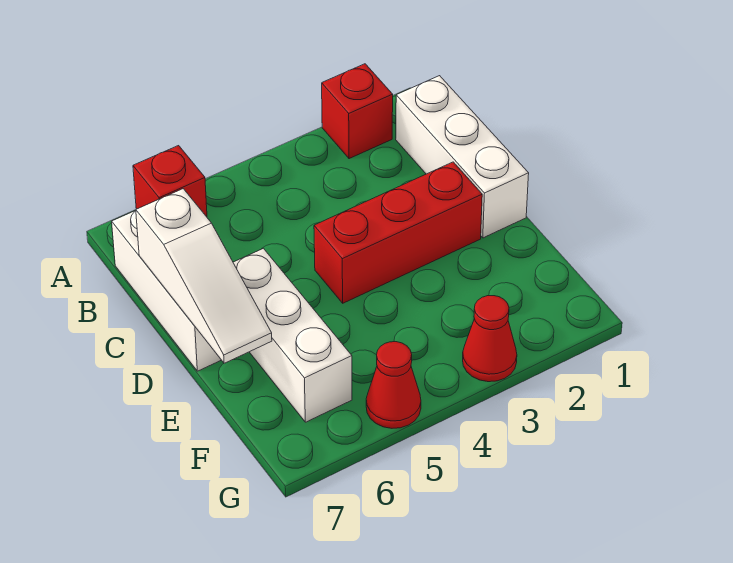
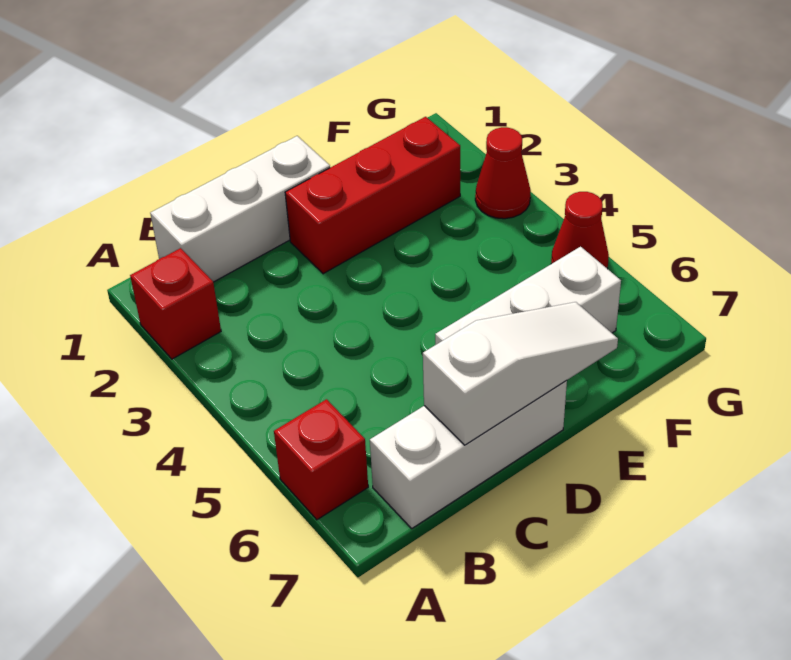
red 1x3 brick [314,162,482,303] -> red 1x3 brick turned to [285,117,460,274]

